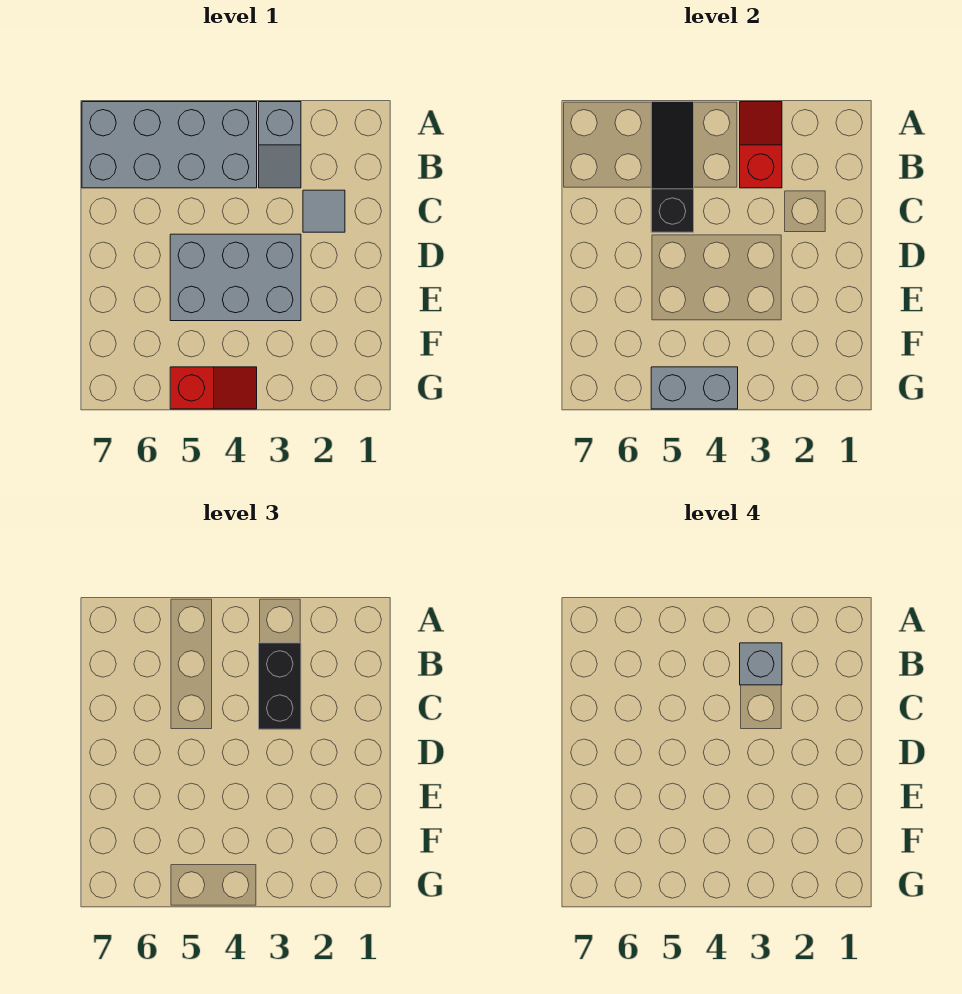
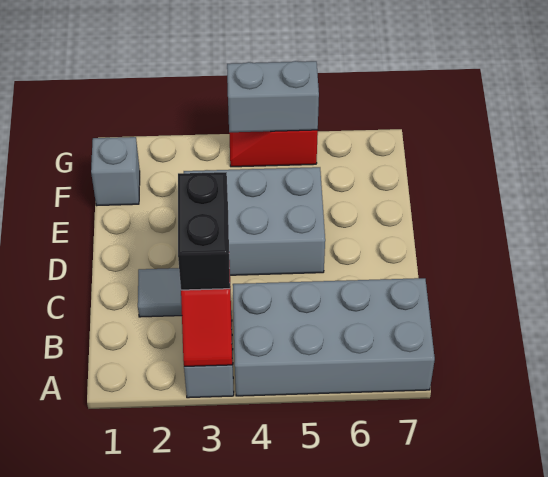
black 1x3 slope [651,102,694,232] -> none
grey 1x1 brick [740,643,782,685] -> grey 1x1 brick moved to [91,137,140,206]

